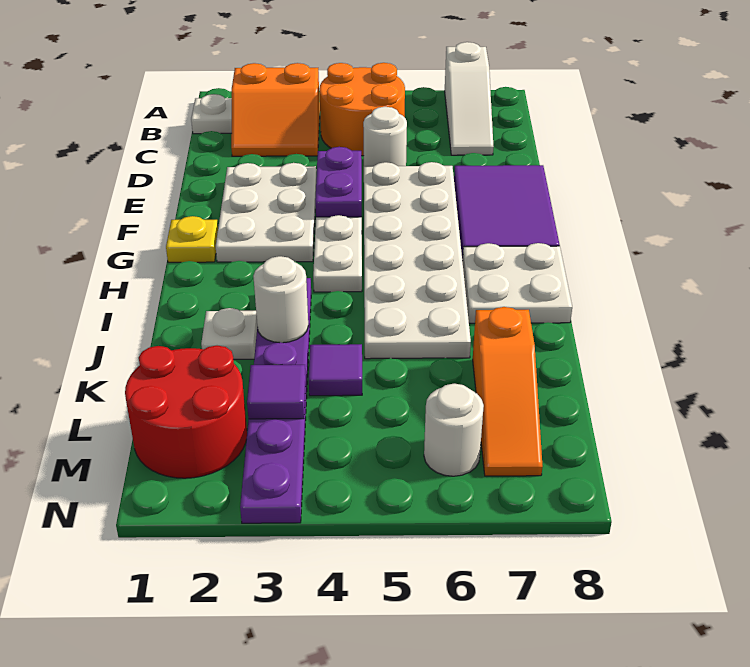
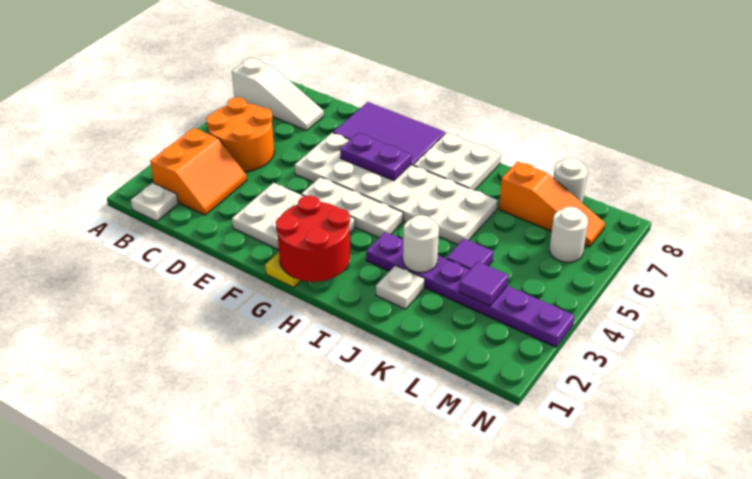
white 1x1 round brick [363,107,407,166] -> white 1x1 round brick moved to [553,157,587,203]
purple 1x2 plate [315,147,362,217] -> purple 1x2 plate moved to [340,133,411,181]
red 2x2 round brick [125,346,247,478] -> red 2x2 round brick moved to [276,195,350,282]

